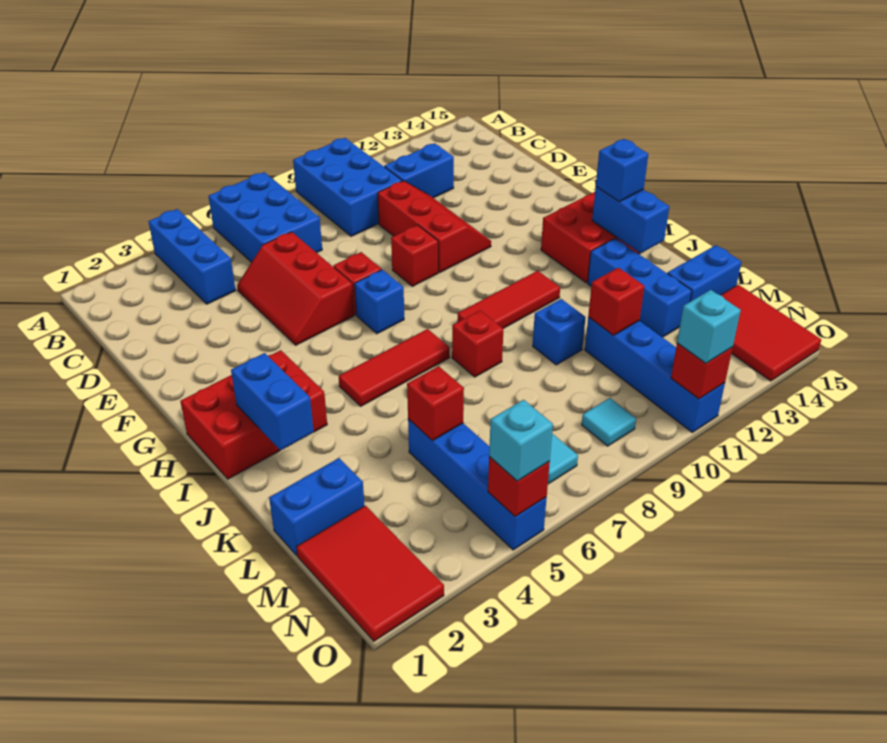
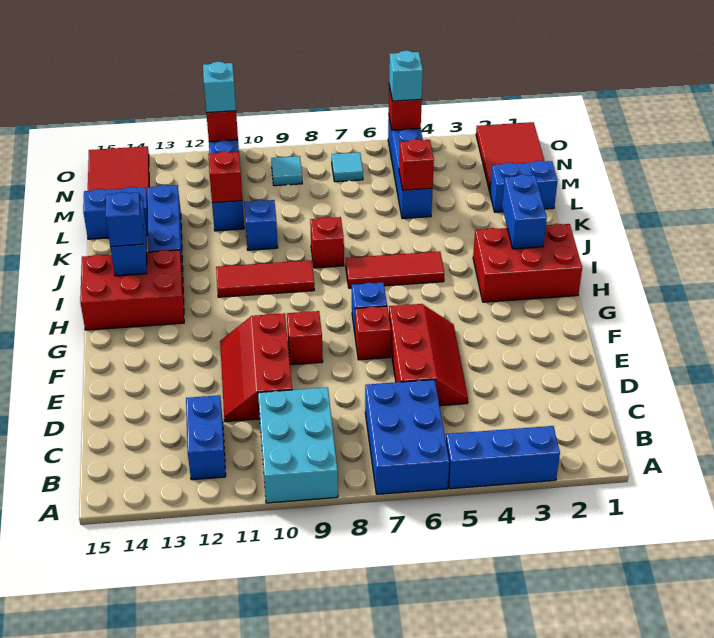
blue 1x3 brick [149,209,236,304] -> blue 1x3 brick turned to [446,426,560,489]
blue 2x3 brick [293,138,402,236] -> cyan 2x3 brick [258,387,338,503]
blue 1x2 brick [384,143,454,198] -> blue 1x2 brick turned to [186,395,226,480]

